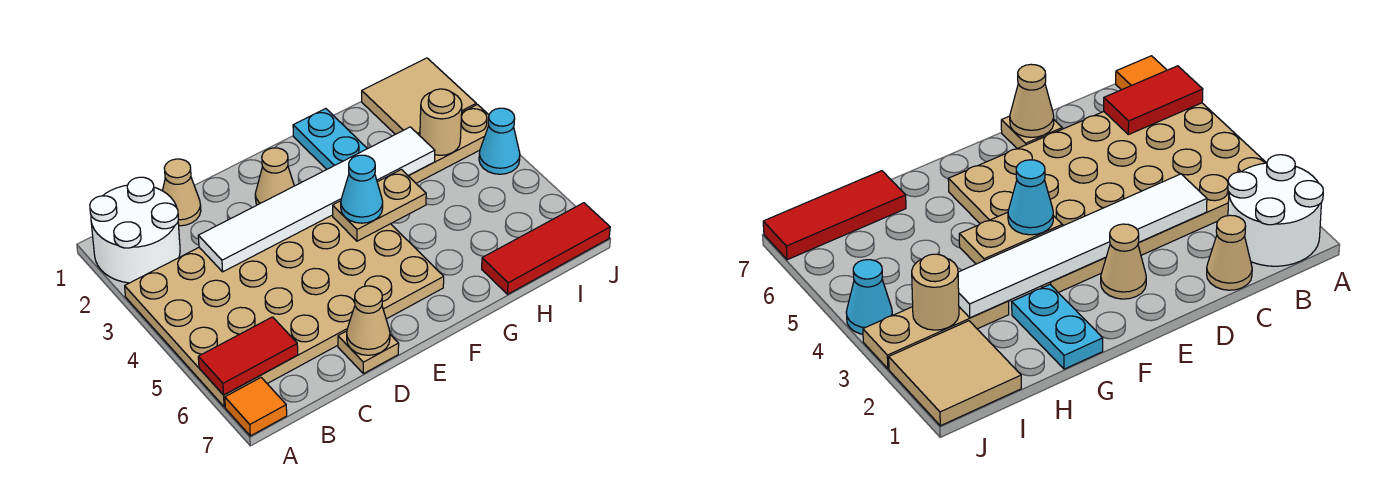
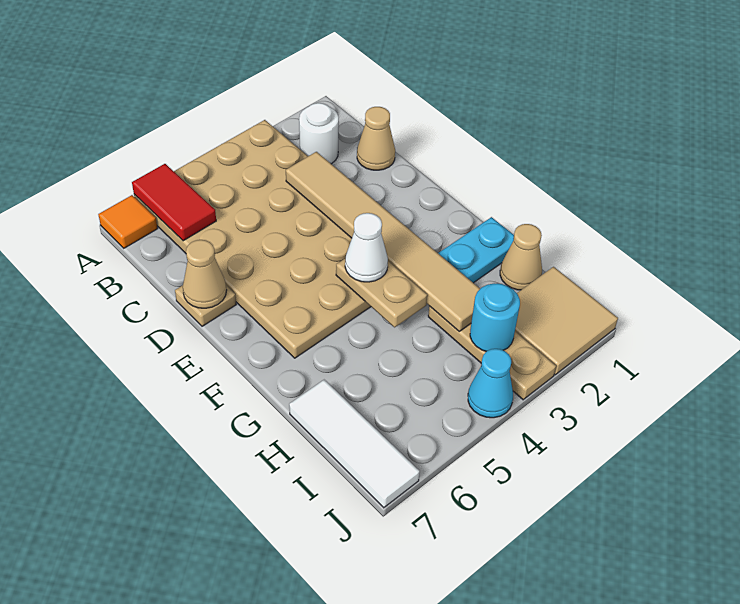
white 2x2 round brick [90,177,180,283] -> white 1x1 round brick [299,103,339,164]
white 1x6 tile [198,127,435,272] -> tan 1x6 tile [286,152,480,331]
tan 1x1 cone [255,148,294,205] -> tan 1x1 cone moved to [500,224,542,290]
cyan 1x1 cone [341,155,383,223] -> white 1x1 cone [345,213,388,282]
red 1x3 tile [482,203,610,294] -> white 1x3 tile [289,380,420,508]
tan 1x1 round brick [420,89,462,155] -> cyan 1x1 round brick [470,283,520,351]

